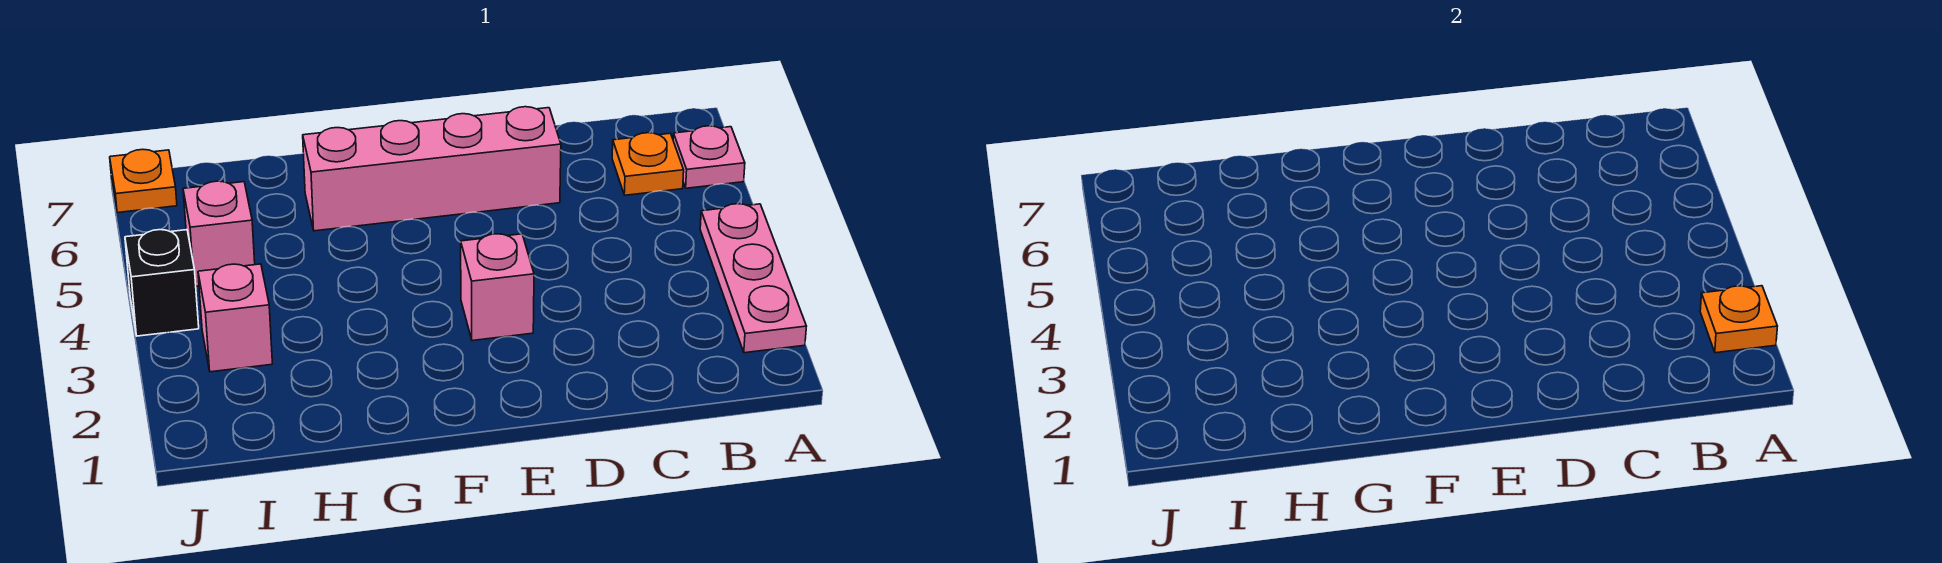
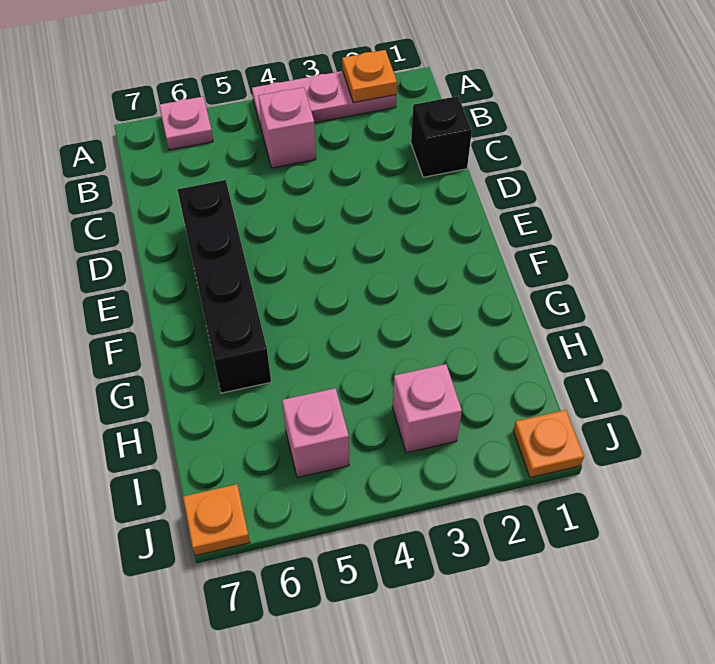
orange 1x1 plate [612,133,684,195] -> orange 1x1 plate moved to [513,410,584,478]
pink 1x4 brick [303,107,561,231] -> black 1x4 brick [178,180,271,393]
pink 1x1 brick [461,234,534,341] -> pink 1x1 brick moved to [259,87,316,168]
black 1x1 brick [125,230,199,336] -> black 1x1 brick moved to [411,96,472,177]

